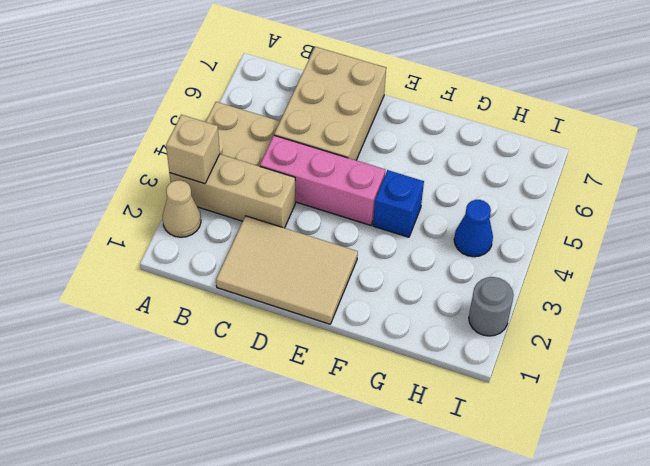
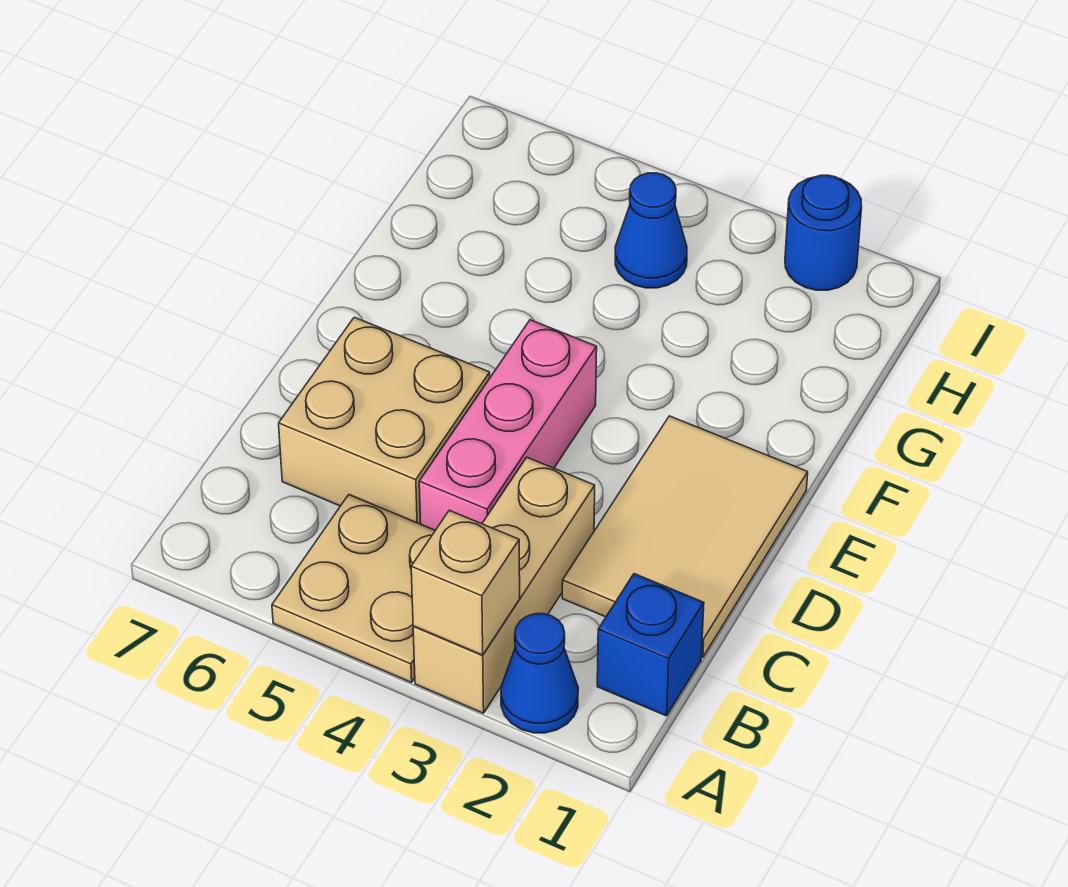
tan 1x1 cone [162,180,201,237] -> blue 1x1 cone [501,614,578,733]
tan 2x3 brick [274,47,386,160] -> tan 2x2 brick [279,317,490,524]
blue 1x1 brick [373,170,424,237] -> blue 1x1 brick moved to [597,574,704,716]
grey 1x1 round brick [469,277,513,336] -> blue 1x1 round brick [785,175,862,290]

